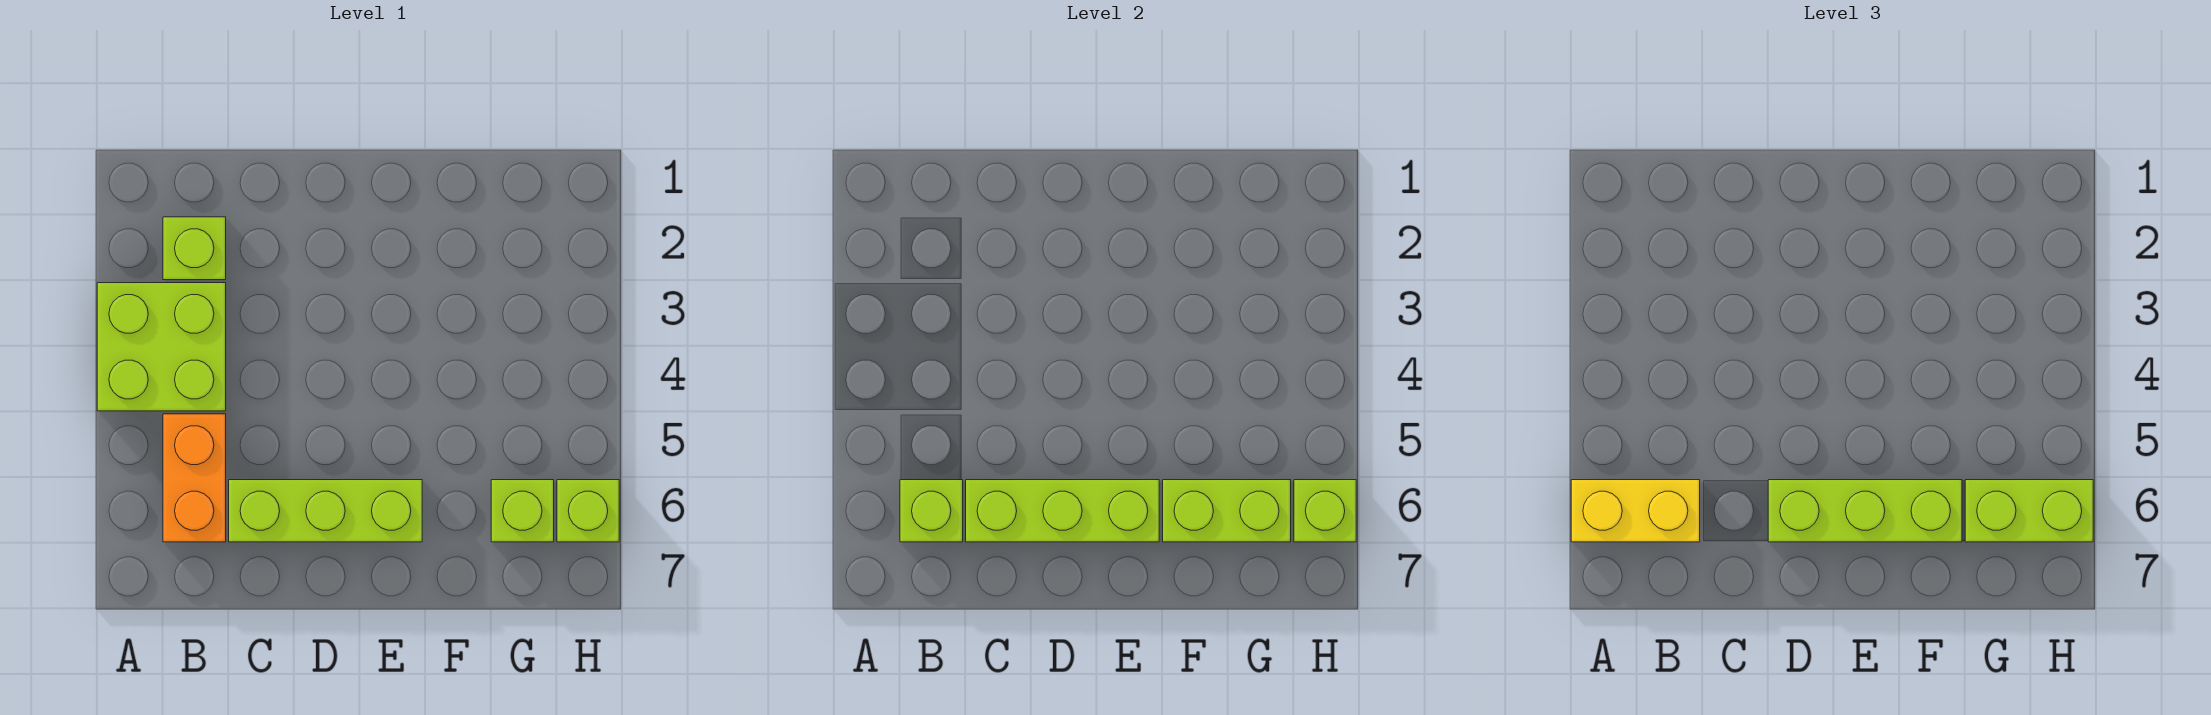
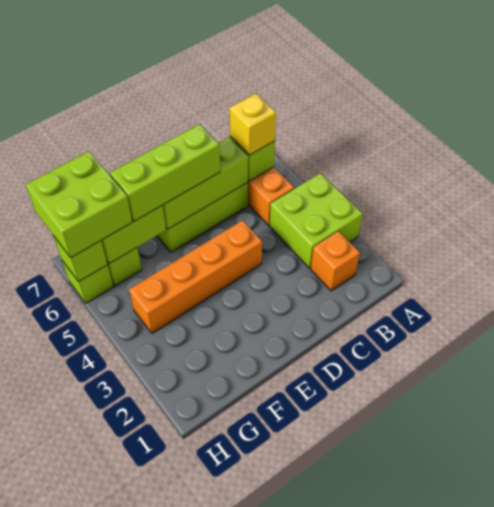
yellow 1x2 brick [1571,480,1700,542] -> yellow 1x1 brick [229,93,276,155]
lime 1x1 brick [163,217,226,280] -> orange 1x1 brick [311,231,360,291]
none -> orange 1x4 brick [129,220,262,333]
lime 1x2 brick [1965,480,2093,542] -> lime 2x2 brick [26,151,132,258]

